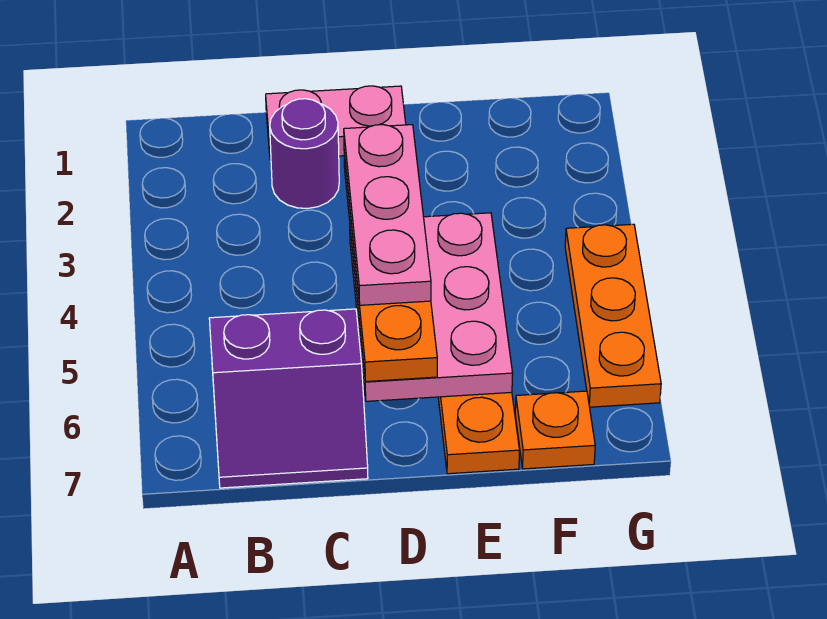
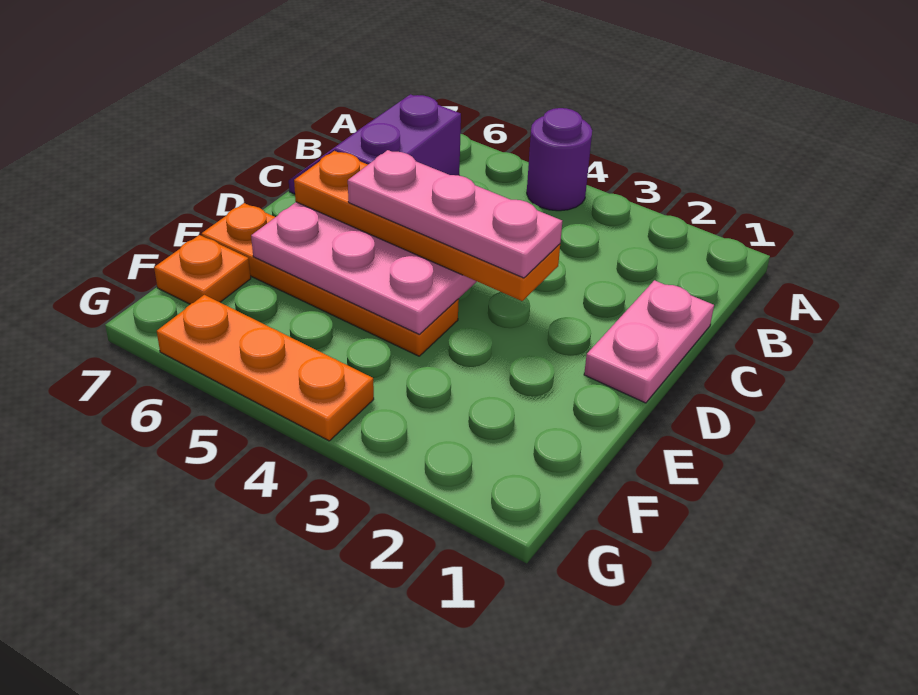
purple 1x1 round brick [270,99,339,208] -> purple 1x1 round brick moved to [527,108,592,211]

